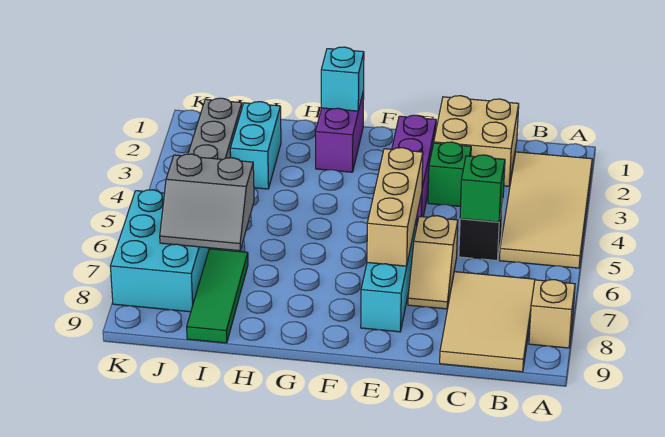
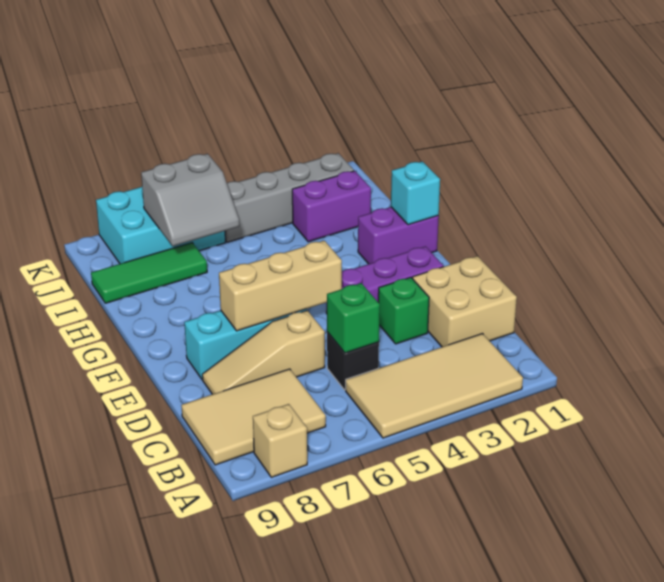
tan 1x2 slope [408,216,458,309] -> tan 1x3 slope [202,310,325,394]
cyan 1x2 brick [230,102,281,189] -> purple 1x2 brick [292,171,371,242]
grey 2x2 slope [160,154,254,251] -> grey 2x2 slope turned to [141,154,239,246]

